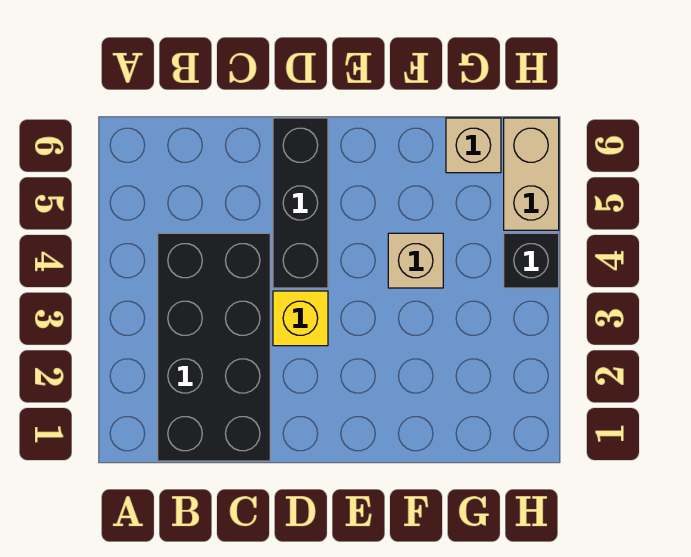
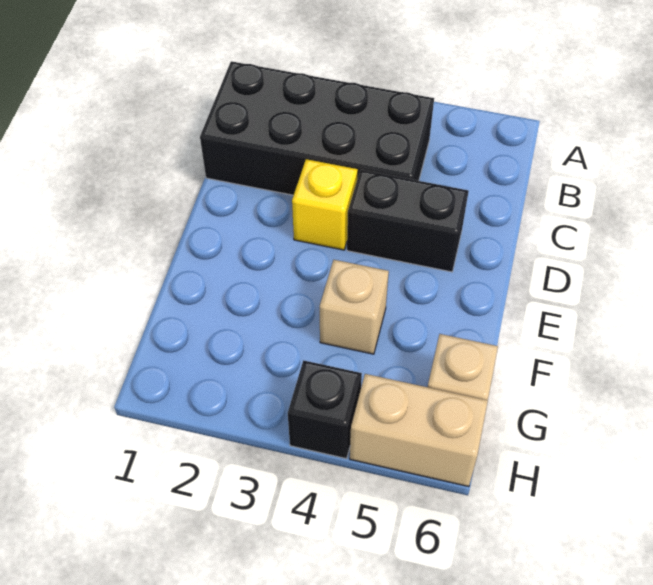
black 1x3 brick [273,118,328,288] -> black 1x2 brick [347,170,469,272]

